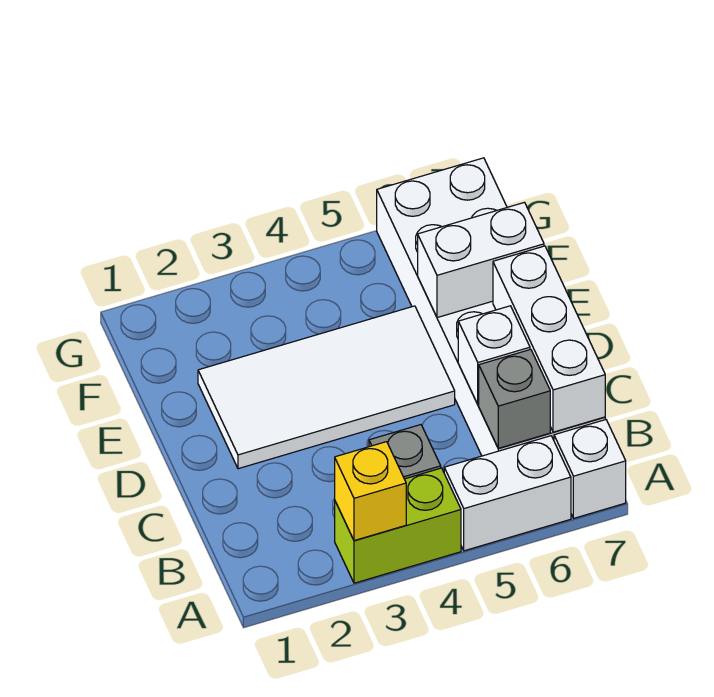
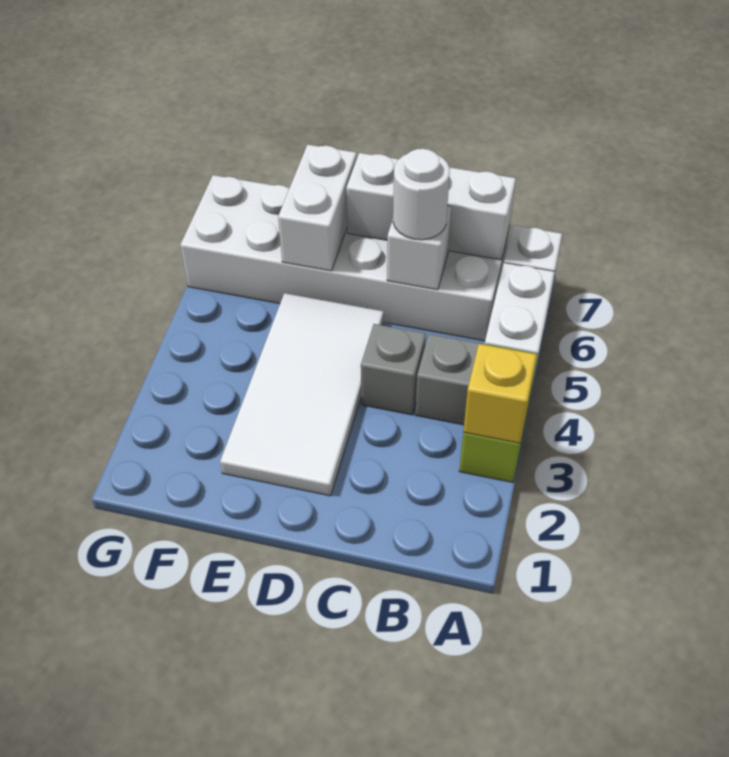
grey 1x1 brick [479,349,550,448] -> grey 1x1 brick moved to [361,324,426,415]
none -> white 1x1 round brick [393,149,450,240]

